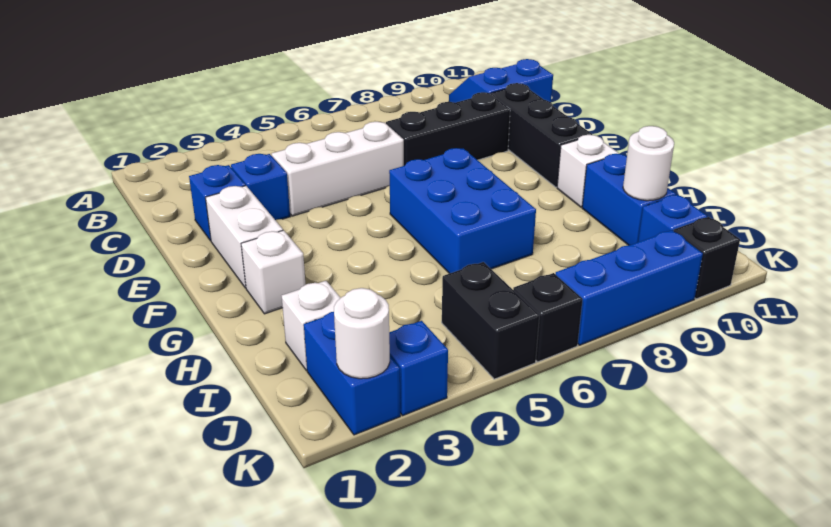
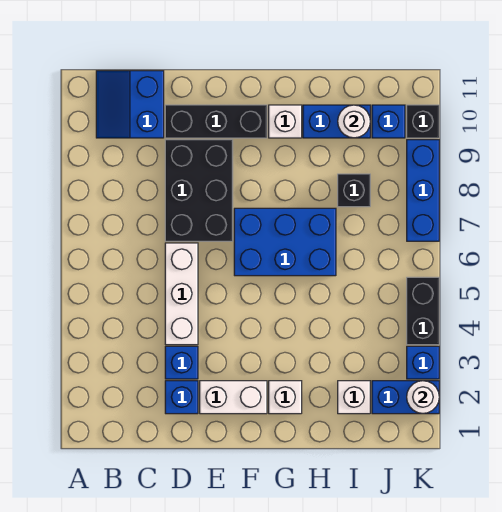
black 1x3 brick [386,92,510,166] -> black 2x3 brick [165,140,233,241]
black 1x2 brick [442,262,540,379] -> black 1x2 brick turned to [407,277,439,345]
black 1x1 brick [513,273,583,362] -> black 1x1 brick moved to [338,174,370,207]

